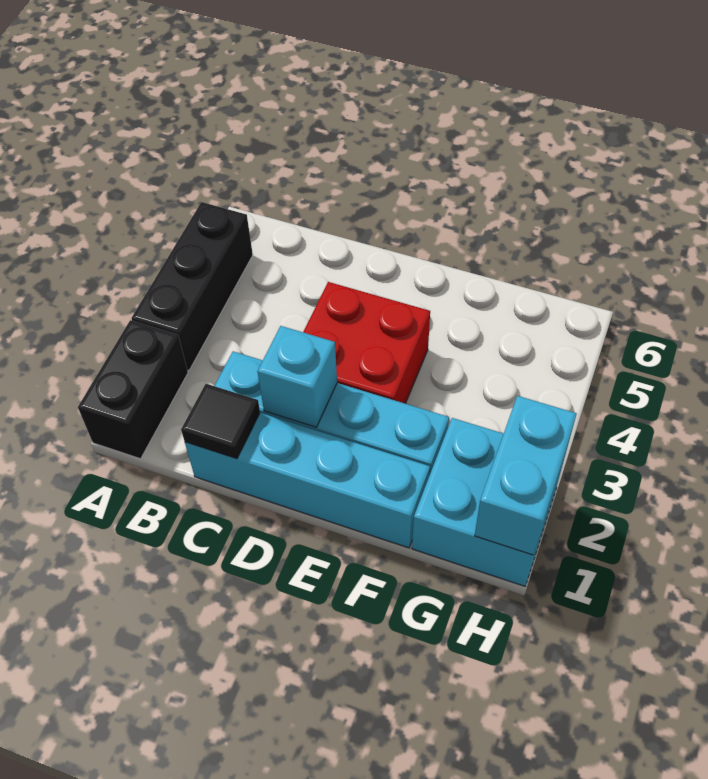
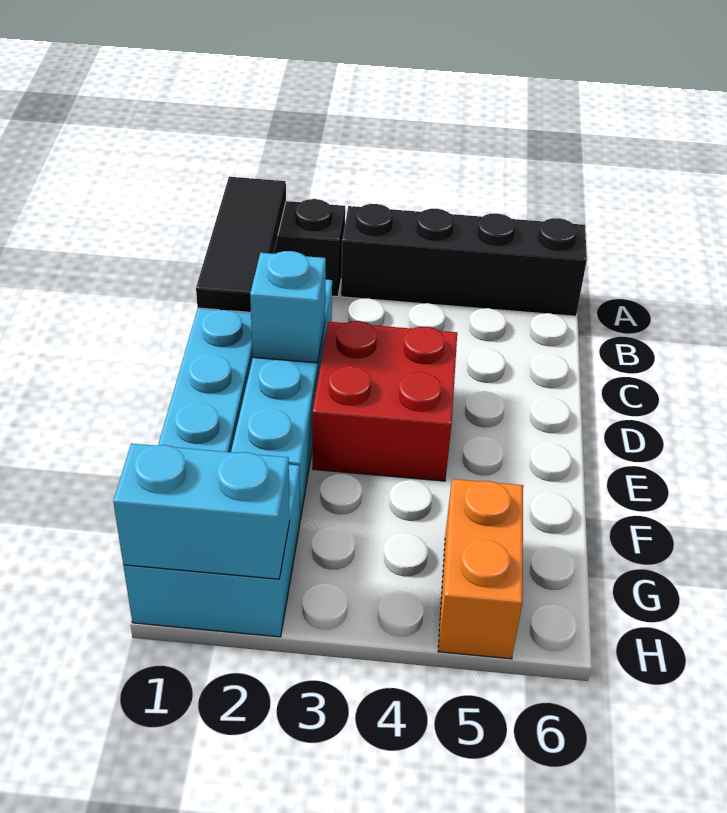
black 1x3 brick [131,202,253,370] -> black 1x4 brick [341,204,587,316]
black 1x1 tile [181,384,260,459] -> black 1x3 tile [196,177,286,312]
none -> orange 1x2 brick [438,479,523,659]

